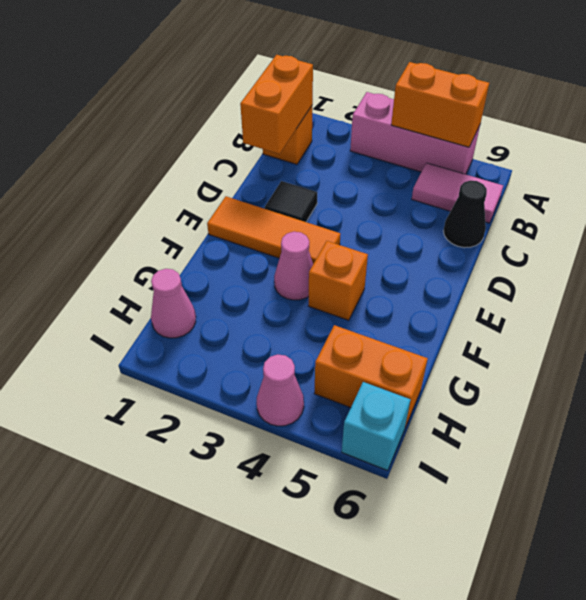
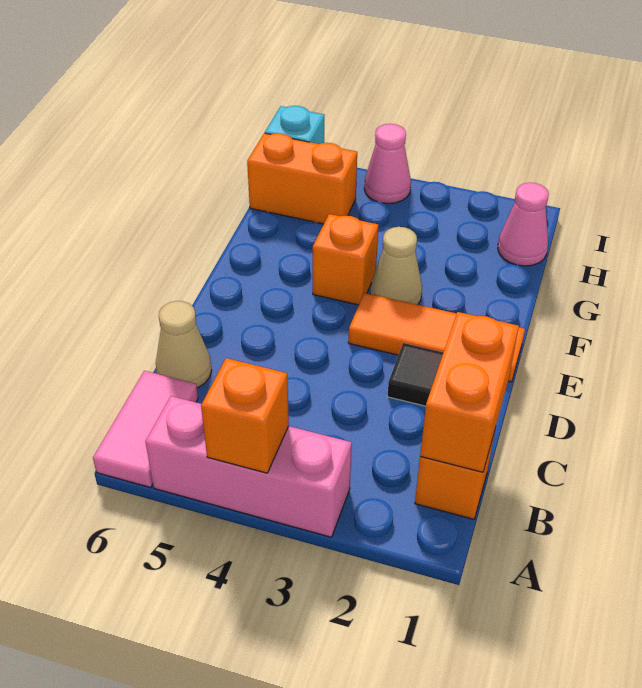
orange 1x2 brick [391,62,489,147] -> orange 1x1 brick [201,358,289,473]
pink 1x2 tile [412,163,503,223] -> pink 1x2 tile turned to [93,371,198,488]
black 1x1 cone [443,181,487,248] -> tan 1x1 cone [156,301,212,388]
pink 1x1 cone [274,232,313,300] -> tan 1x1 cone [370,227,422,305]

